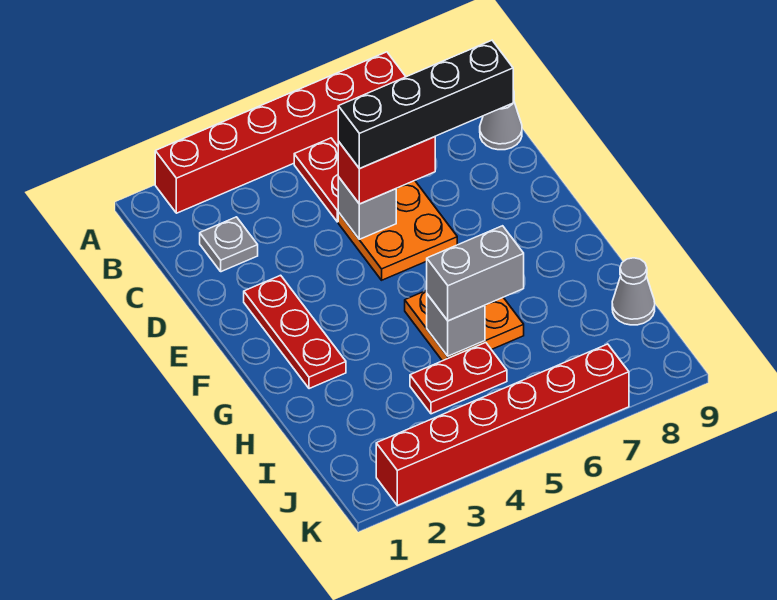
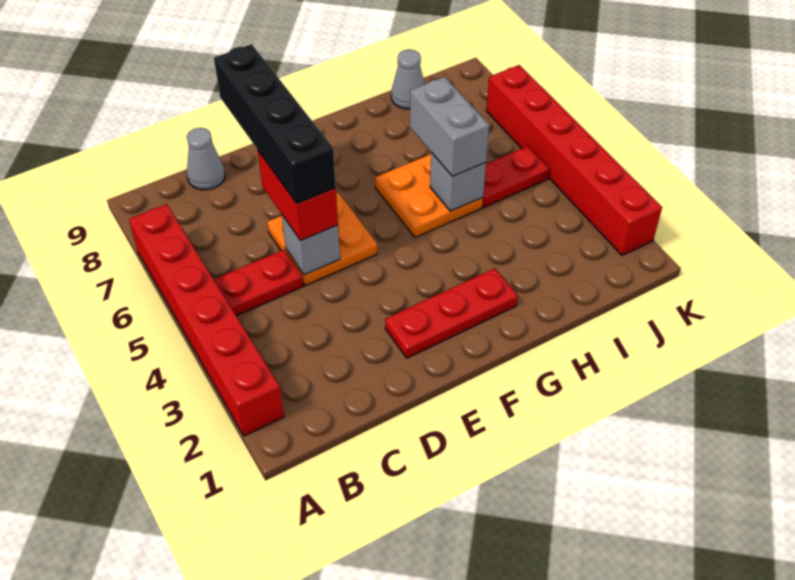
grey 1x1 plate [200,217,258,272] -> none
red 1x2 plate [410,343,507,414] -> red 1x2 plate turned to [482,146,550,207]

